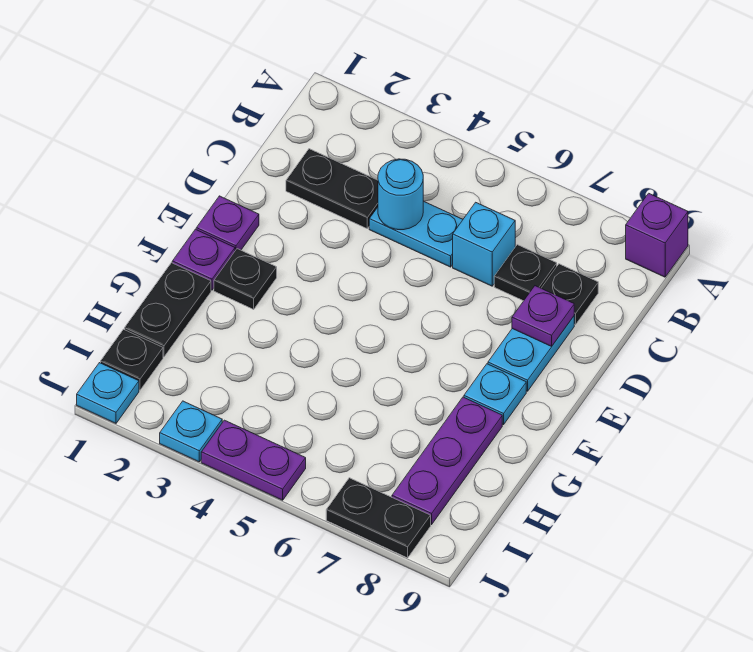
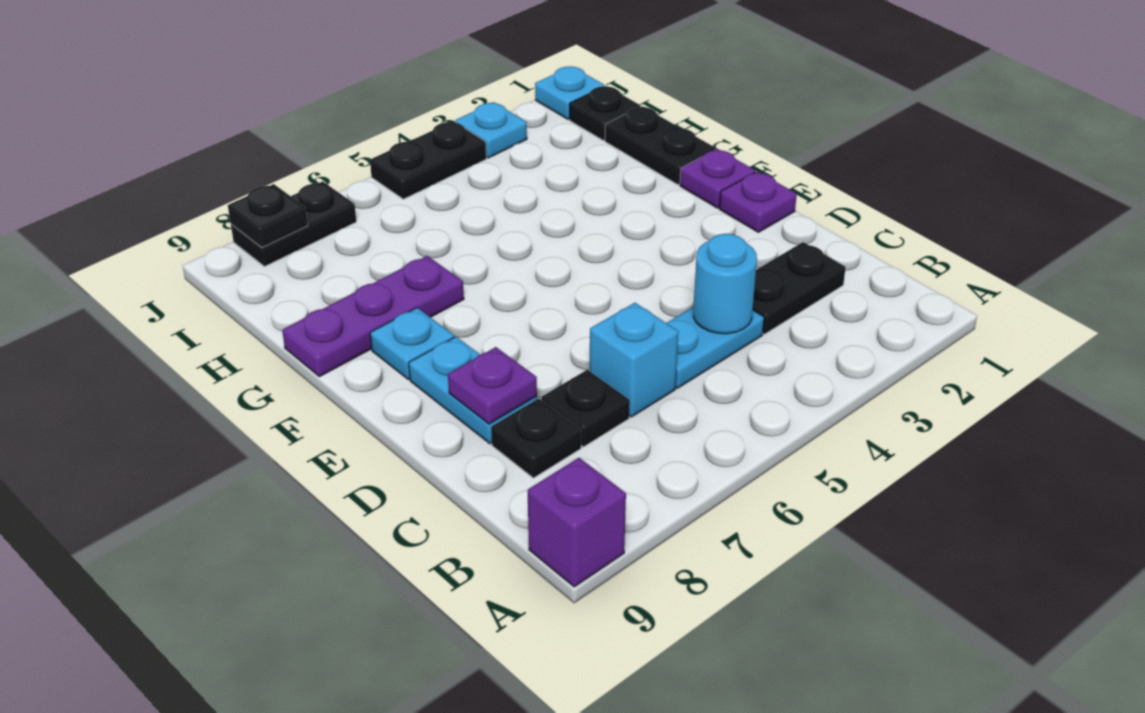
black 1x1 plate [214,249,277,309] -> black 1x1 plate moved to [228,184,308,248]
purple 1x3 plate [392,397,502,525] -> purple 1x3 plate turned to [282,256,464,377]
purple 1x2 plate [201,420,306,500] -> black 1x2 plate [370,121,486,199]

